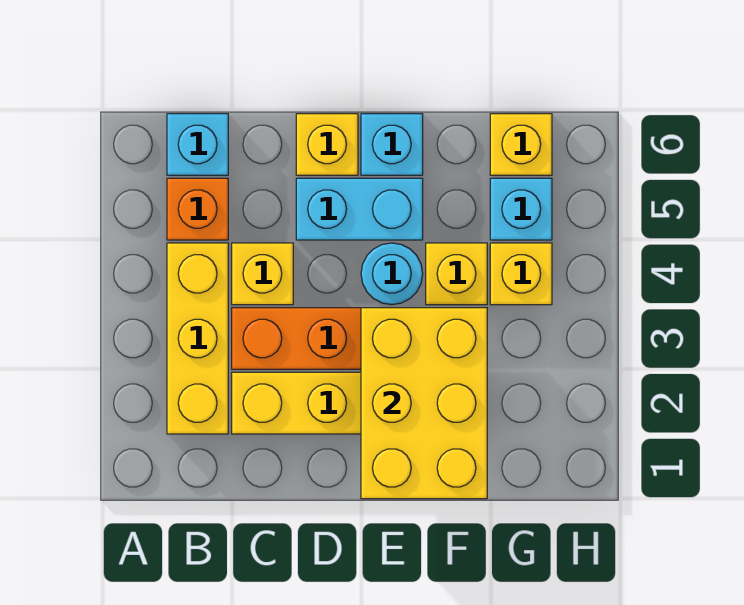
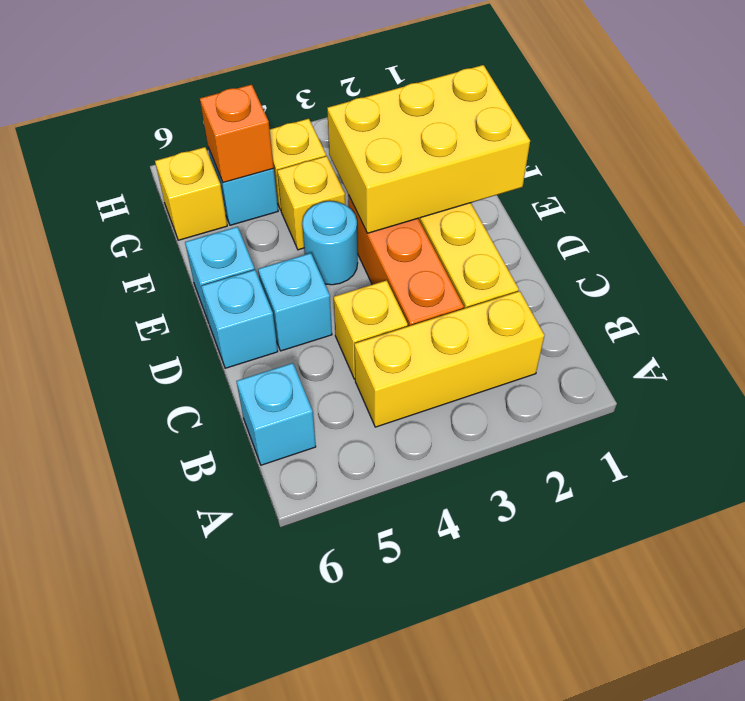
orange 1x1 brick [167,178,228,240] -> orange 1x1 brick moved to [200,85,274,183]
cyan 1x2 brick [296,178,423,240] -> cyan 1x1 brick [258,253,332,351]
yellow 1x1 brick [296,114,358,175] -> cyan 1x1 brick [201,270,278,368]

